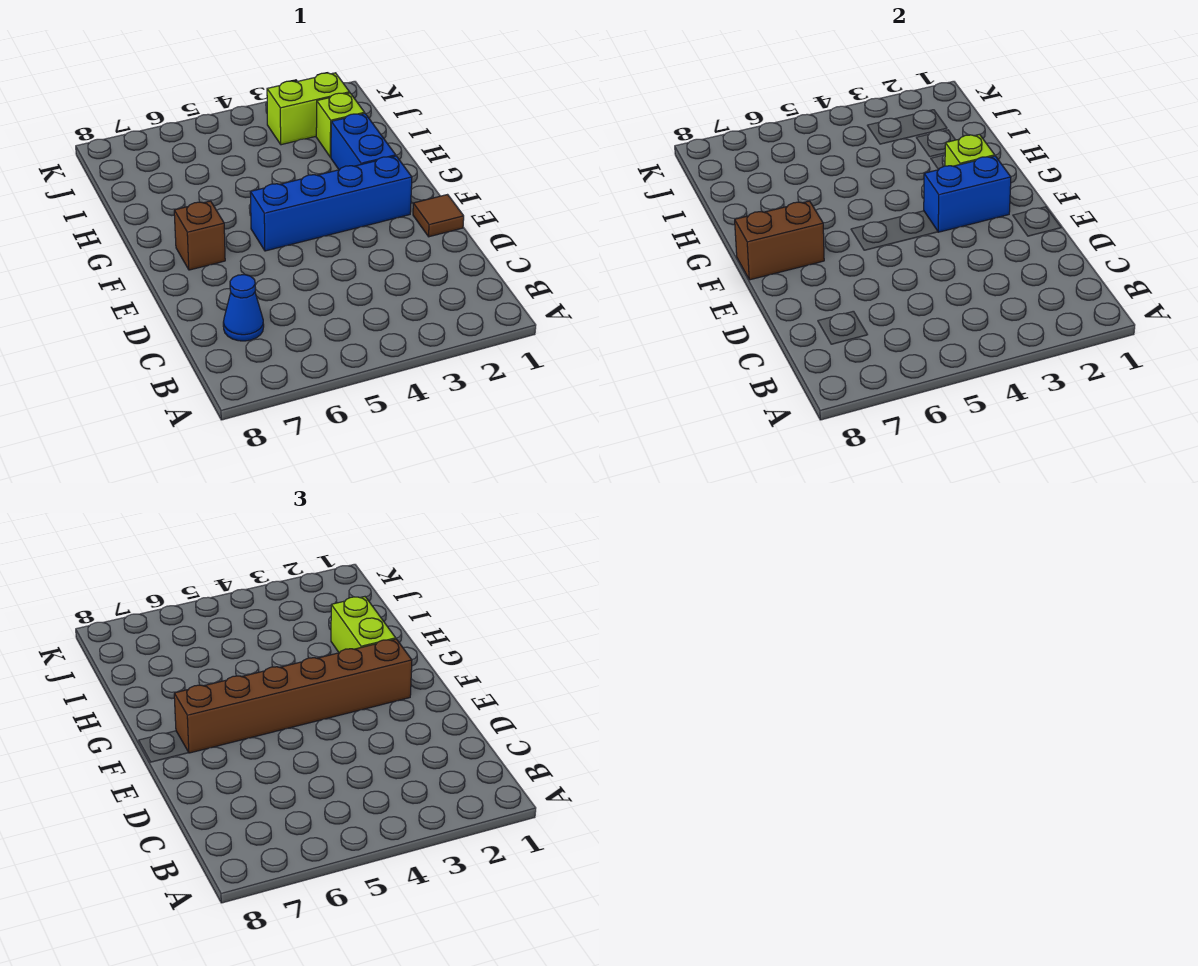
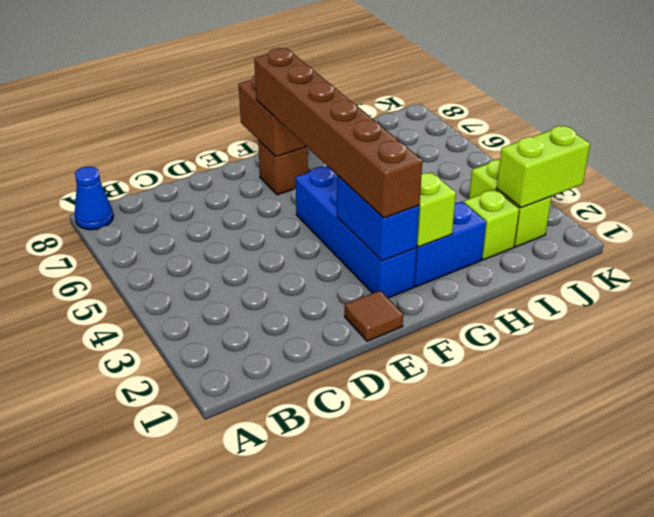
blue 1x1 cone [223,275,264,341] -> blue 1x1 cone moved to [75,166,113,230]
lime 1x2 brick [331,597,396,653] -> lime 1x2 brick moved to [497,126,590,208]

